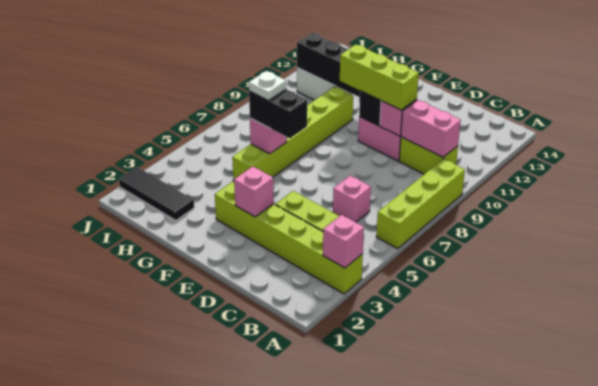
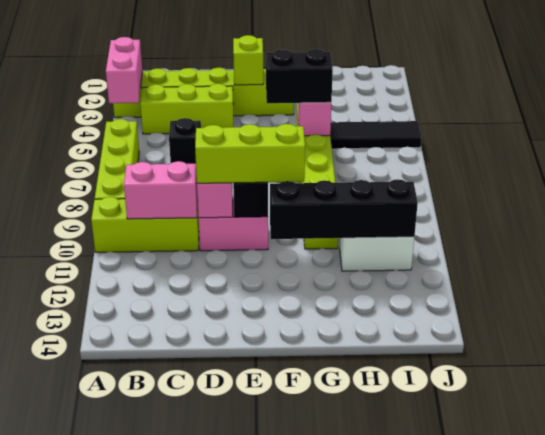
pink 1x1 brick [323,215,364,268] -> pink 1x2 brick [106,37,142,103]
lime 1x2 brick [399,137,458,174] -> lime 1x3 brick [91,197,199,252]
pink 1x1 brick [333,176,371,222] -> black 1x1 brick [169,118,201,164]
pink 1x1 brick [234,166,274,217] -> lime 1x1 brick [233,35,263,85]
white 1x1 plate [249,71,286,101] -> none
black 1x3 tile [119,167,194,220] -> black 1x3 tile moved to [330,121,422,149]

